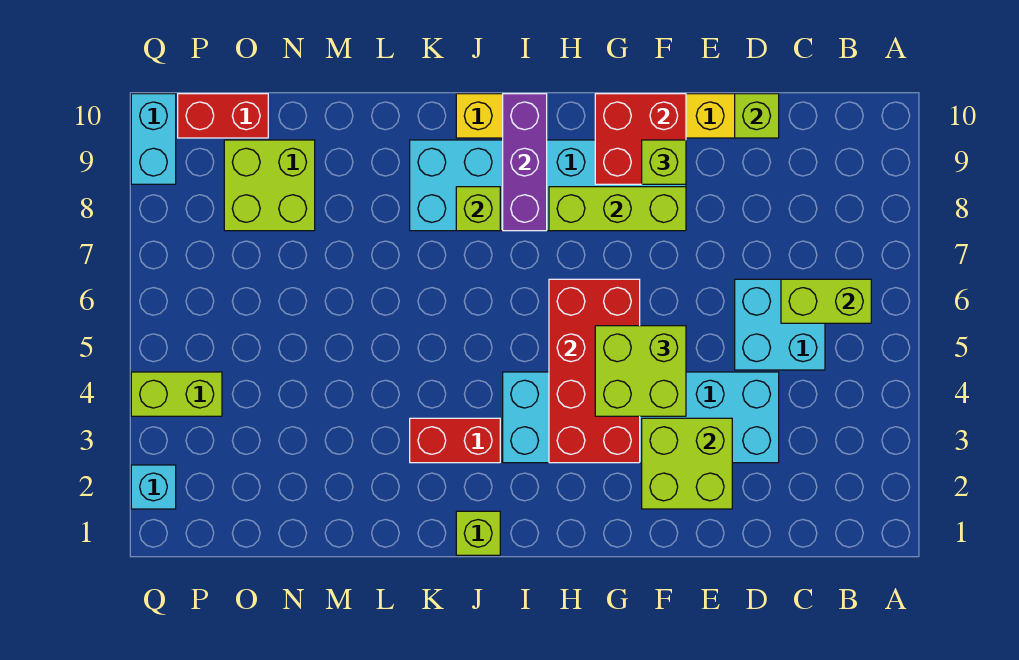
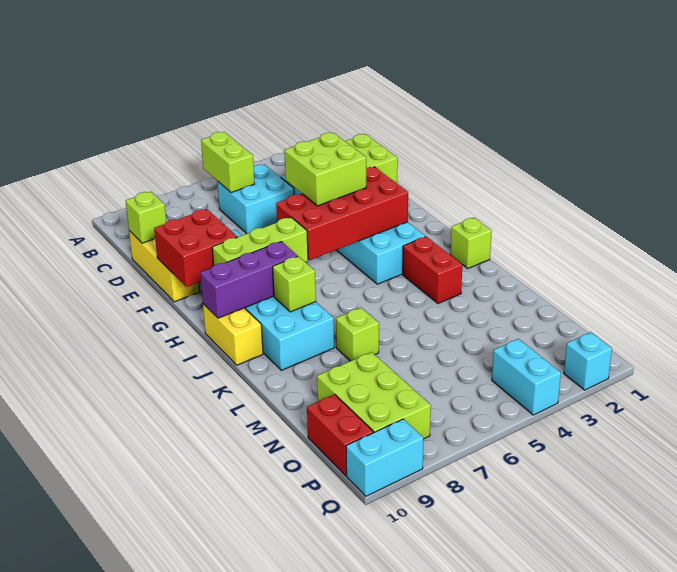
lime 1x3 brick [549,187,686,231] -> lime 1x3 brick turned to [212,217,308,265]
lime 1x1 brick [642,140,686,184] -> lime 1x1 brick moved to [336,308,379,361]
lime 2x2 brick [224,140,315,231] -> lime 2x3 brick [317,352,431,439]
lime 1x2 brick [131,372,222,416] -> cyan 1x2 brick [492,339,561,415]

